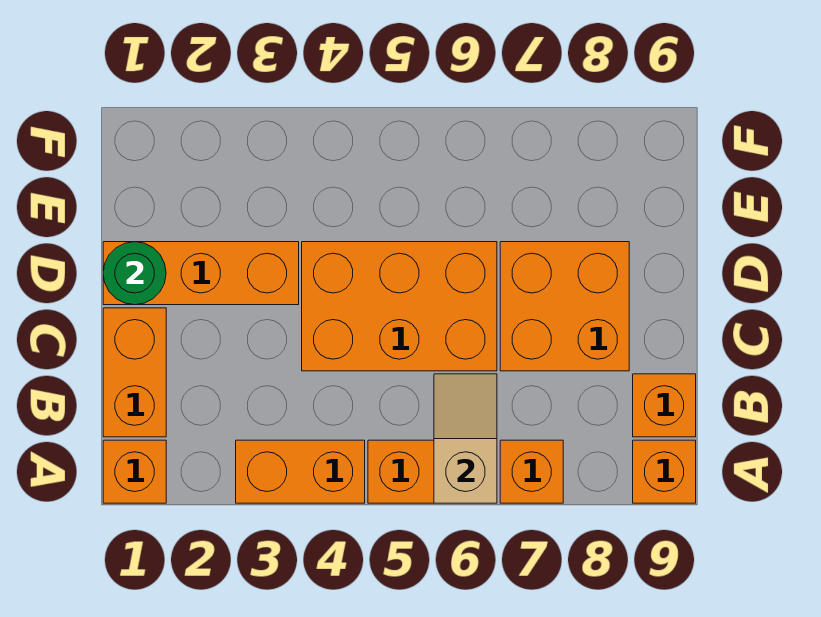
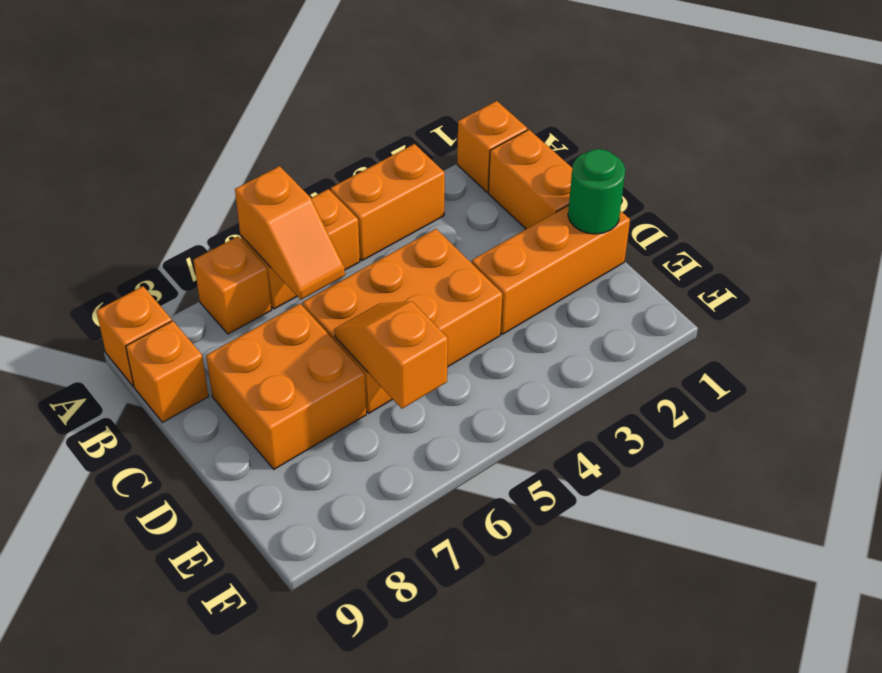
tan 1x2 slope [434,374,497,503] -> orange 1x2 slope [235,166,345,300]
none -> orange 1x2 slope [335,302,448,409]

